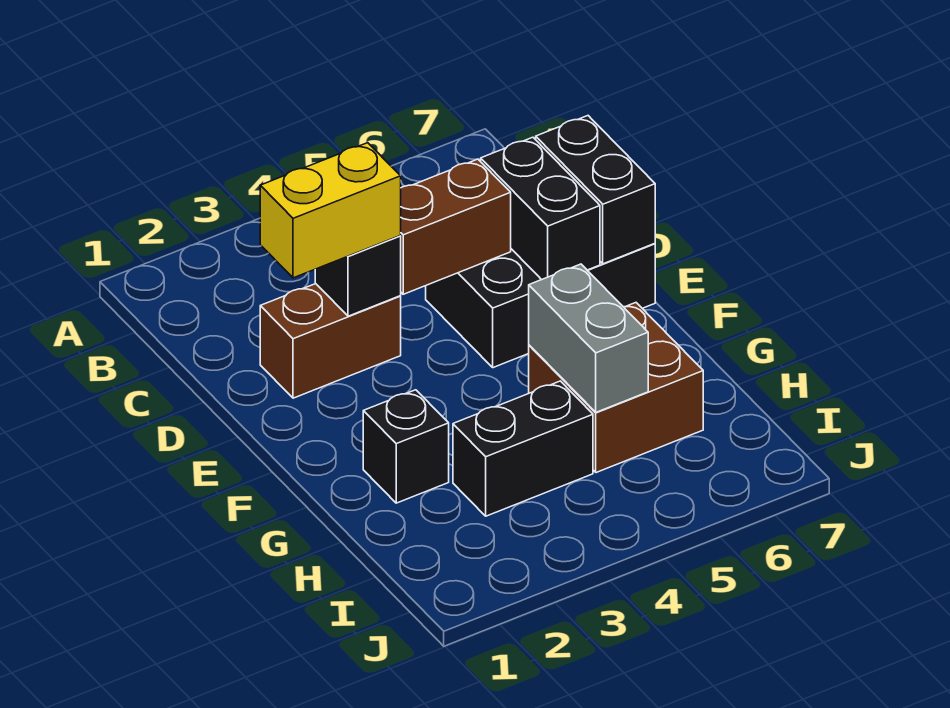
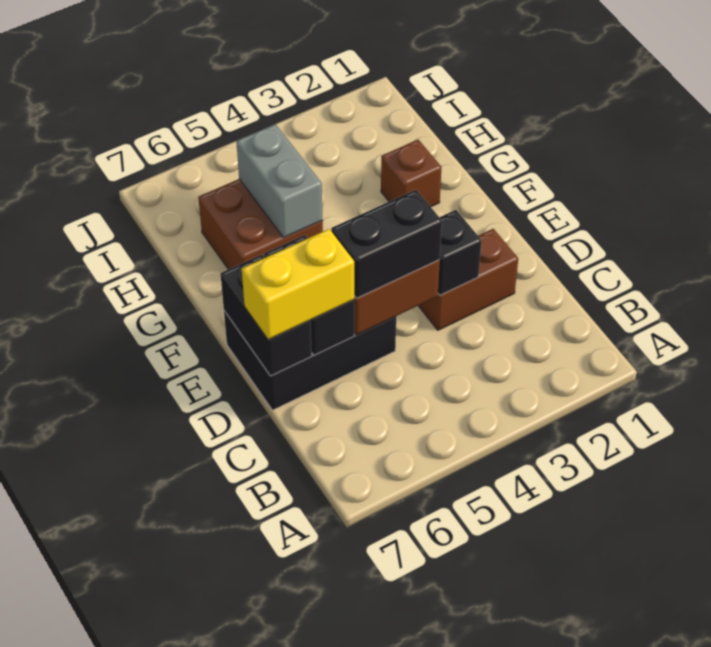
yellow 1x2 brick [260,143,401,278] -> yellow 1x2 brick moved to [242,229,354,340]
black 1x1 brick [363,390,449,503] -> brown 1x1 brick [381,140,442,207]
black 1x2 brick [453,381,593,516] -> black 1x2 brick moved to [331,190,442,298]

